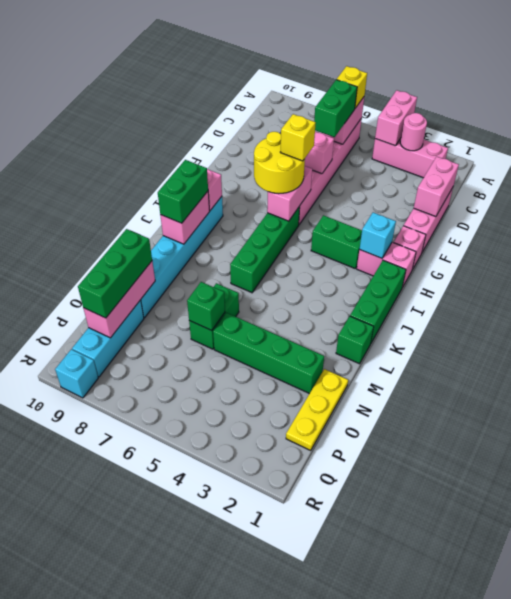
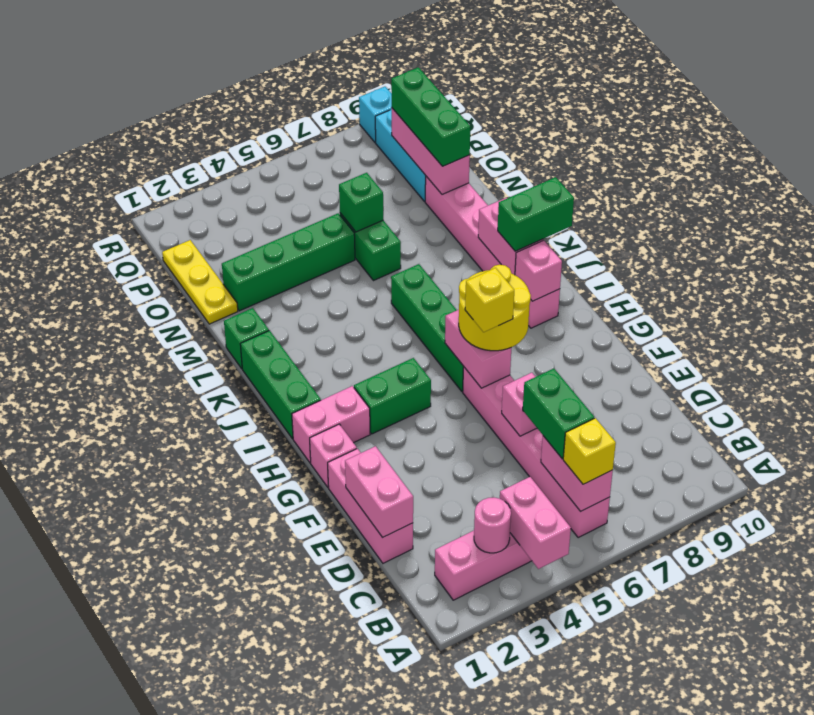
cyan 1x1 brick [359,212,396,258] -> none
cyan 1x6 brick [141,197,223,318] -> pink 1x6 brick [425,176,560,328]
green 1x2 brick [158,160,208,223] -> green 1x2 brick turned to [498,177,574,251]

